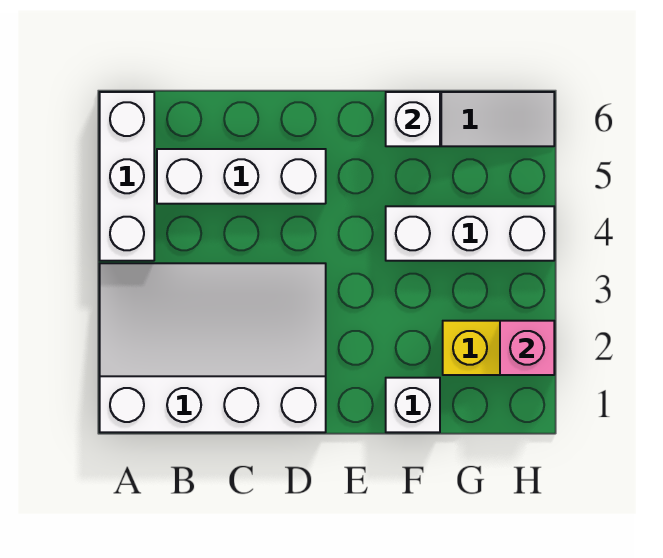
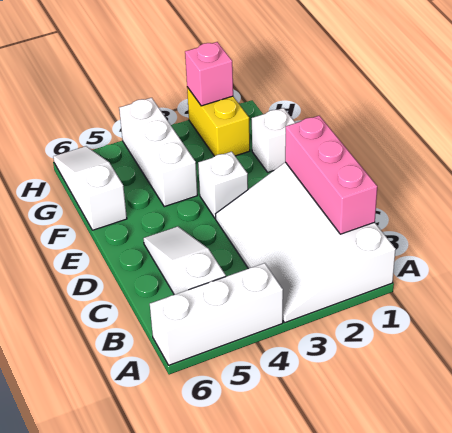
none -> pink 1x3 brick [285,116,377,234]
white 1x3 brick [157,149,326,204] -> white 1x3 slope [143,226,226,295]
white 1x1 brick [386,92,440,146] -> white 1x1 brick moved to [198,152,248,219]

